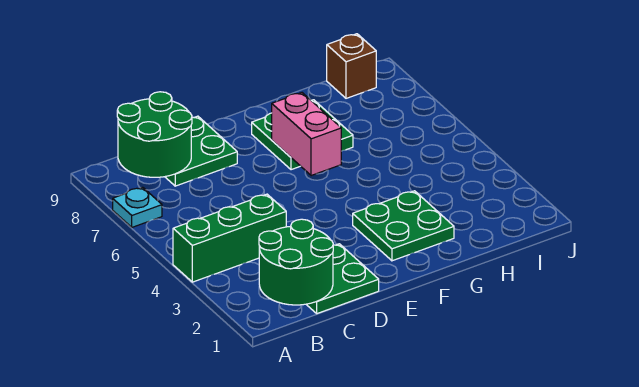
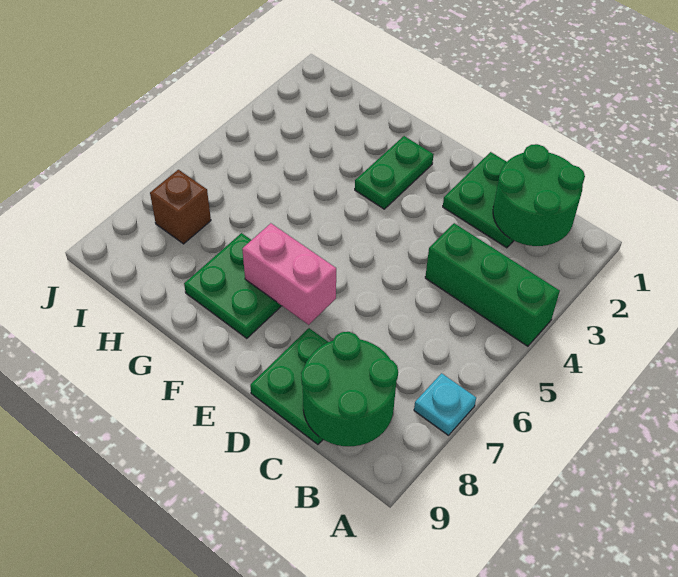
green 2x2 plate [353,191,454,261] -> green 1x2 plate [355,136,434,209]
pink 1x2 brick [272,93,341,176] -> pink 1x2 brick turned to [242,223,336,325]
brown 1x1 brick [327,34,376,98] -> brown 1x1 brick moved to [150,170,211,244]

